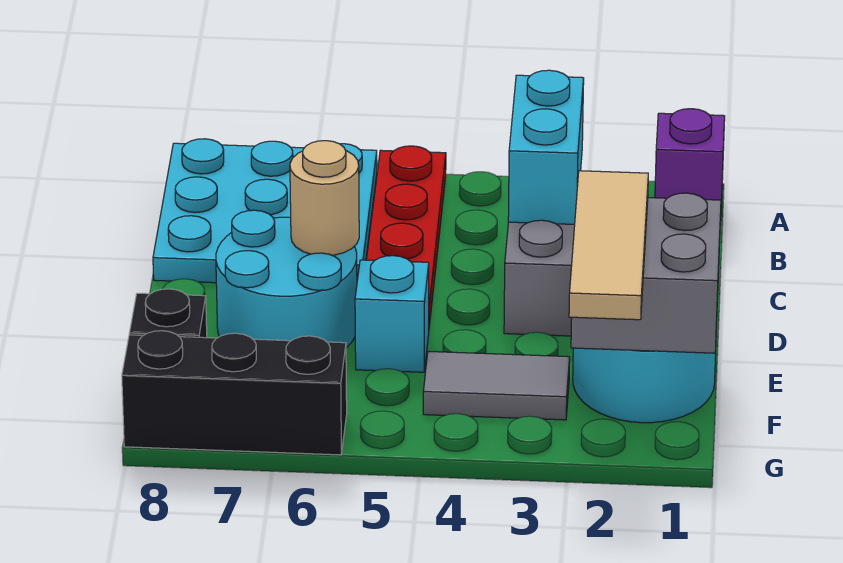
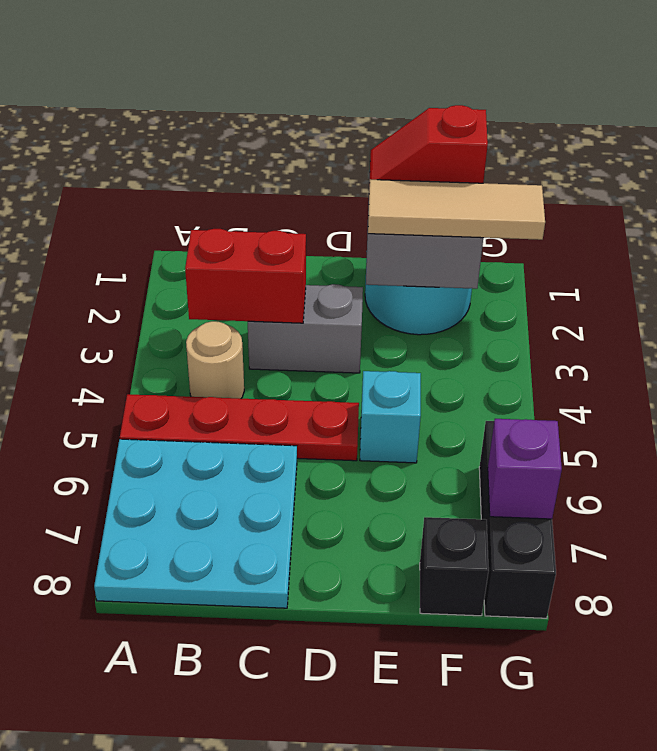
purple 1x1 brick [655,109,725,221] -> purple 1x1 brick moved to [488,419,562,519]
cyan 1x2 brick [508,70,584,224] -> red 1x2 brick [185,229,306,323]
cyan 2x2 round brick [216,210,357,348] -> none
tan 1x1 round brick [290,141,359,255] -> tan 1x1 round brick moved to [186,321,244,399]
none -> red 1x2 slope [369,105,488,186]
grey 1x2 tile [423,351,570,420] -> none

